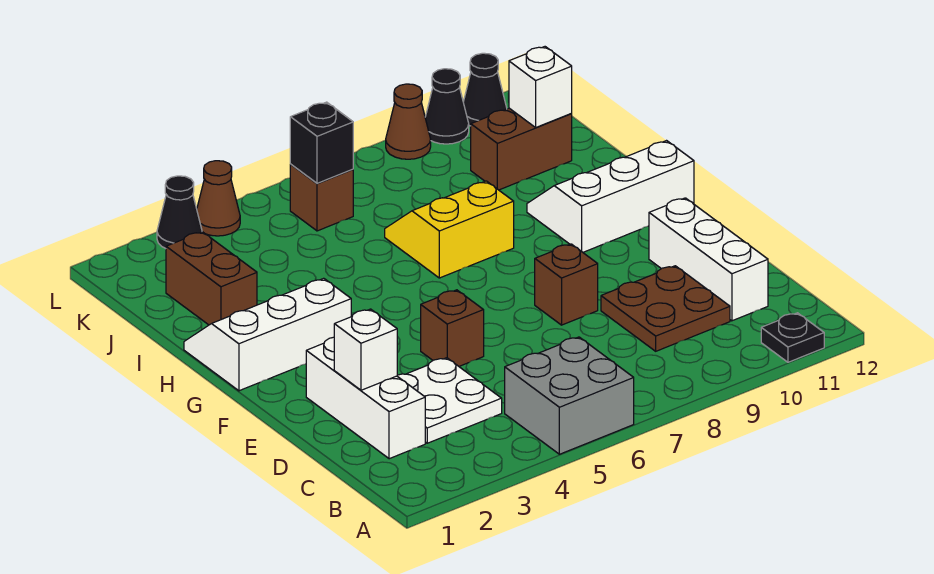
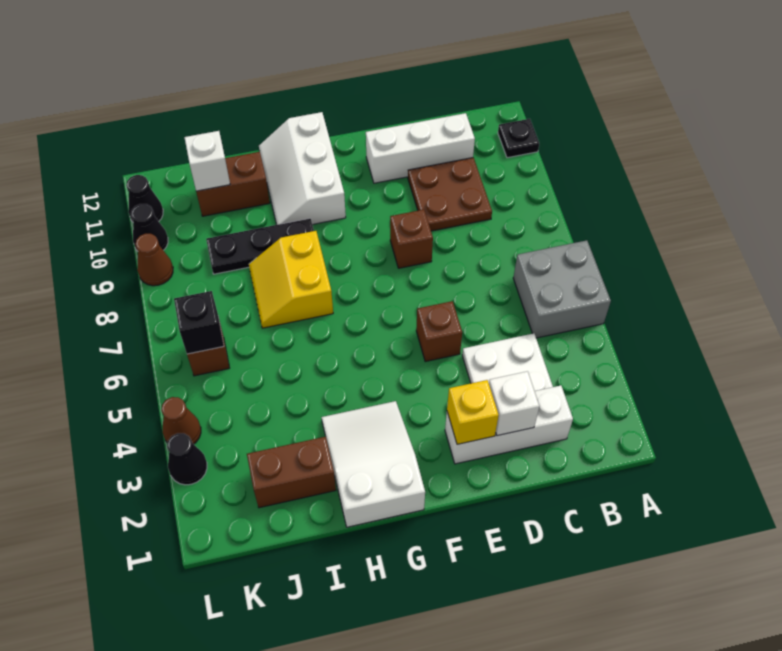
none -> yellow 1x1 brick [447,380,499,444]
white 2x3 slope [184,278,351,391] -> white 2x3 slope turned to [322,401,425,527]
none -> black 1x3 plate [206,218,314,274]
brown 1x2 brick [471,108,572,190] -> brown 1x2 brick turned to [196,152,270,216]

